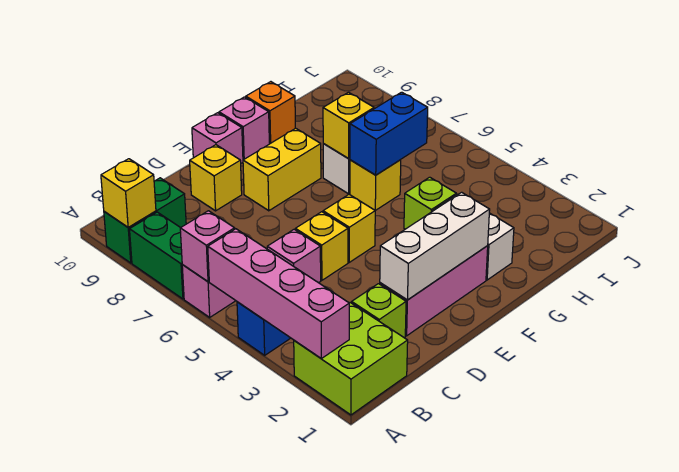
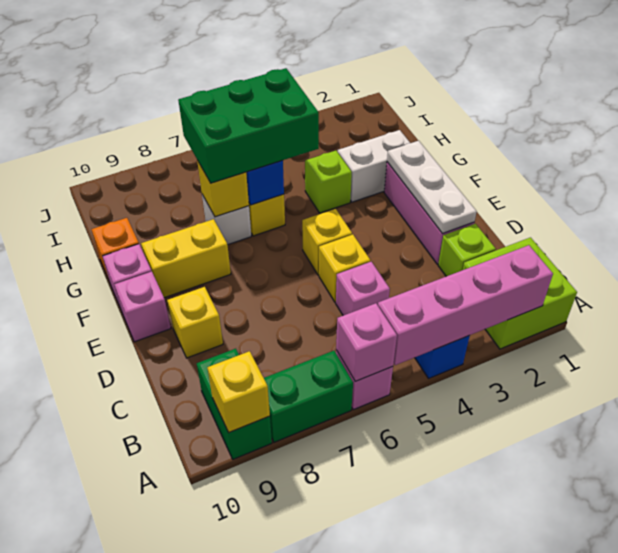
white 1x3 brick [380,192,490,300] -> white 1x3 plate [387,141,477,234]
yellow 1x2 brick [243,128,321,211] -> yellow 1x2 brick turned to [141,219,231,298]
none -> green 2x3 brick [178,68,319,183]

